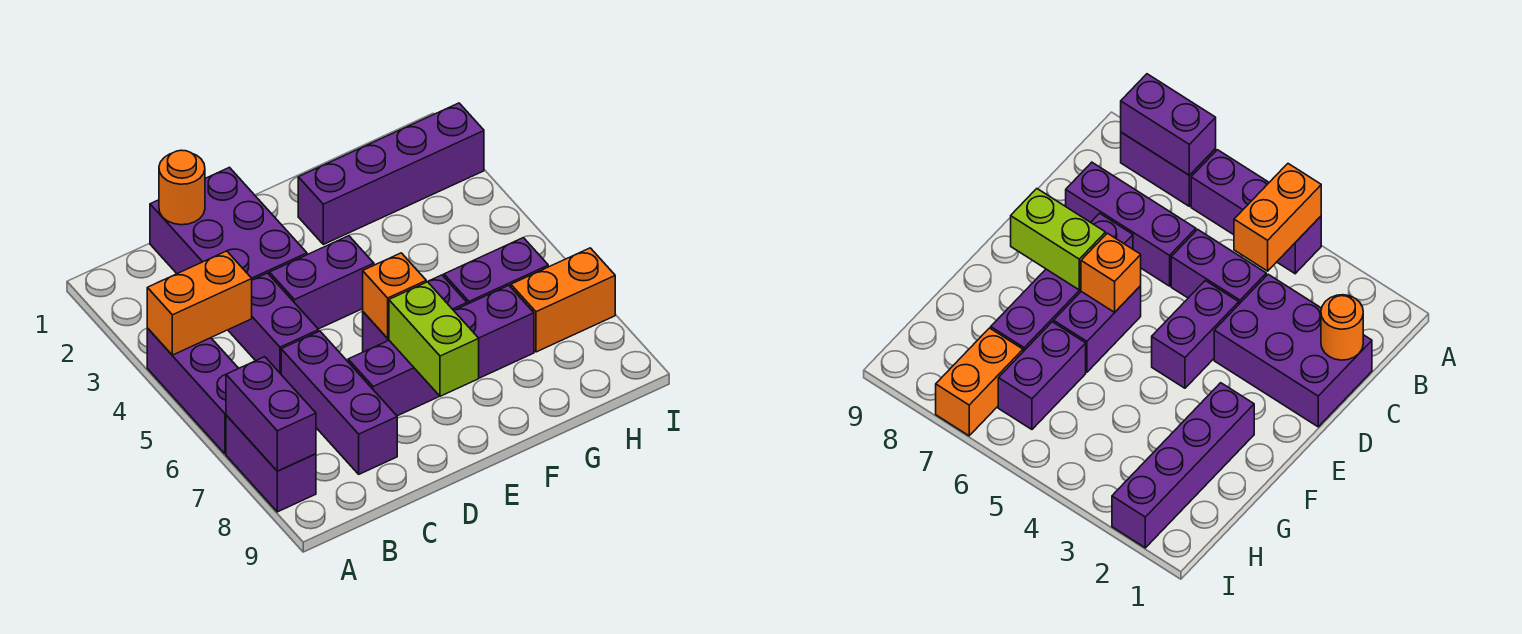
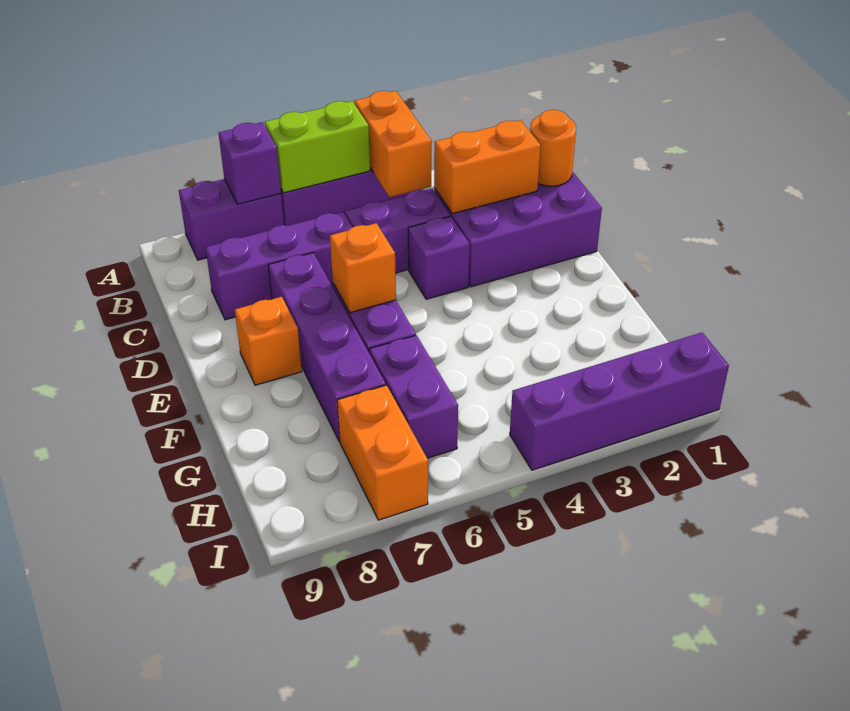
purple 1x2 brick [226,357,316,471] -> purple 1x1 brick [219,122,281,204]
none -> orange 1x2 brick [434,120,541,214]
purple 1x2 brick [269,236,374,329] -> purple 1x1 brick [408,216,470,299]
lime 1x2 brick [389,282,479,396] -> lime 1x2 brick moved to [265,101,370,193]
none -> orange 1x1 brick [235,297,302,385]
purple 1x4 brick [298,103,484,244] -> purple 1x4 brick turned to [510,333,729,470]

